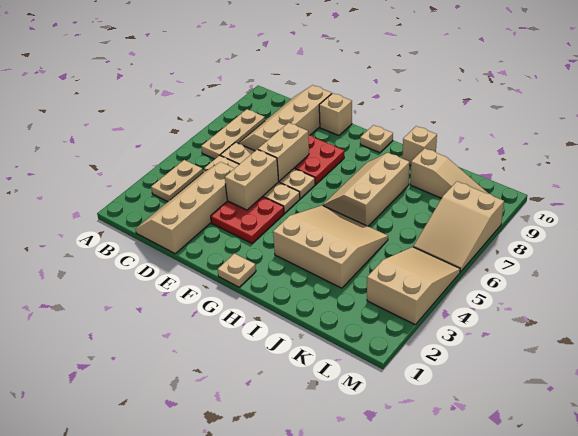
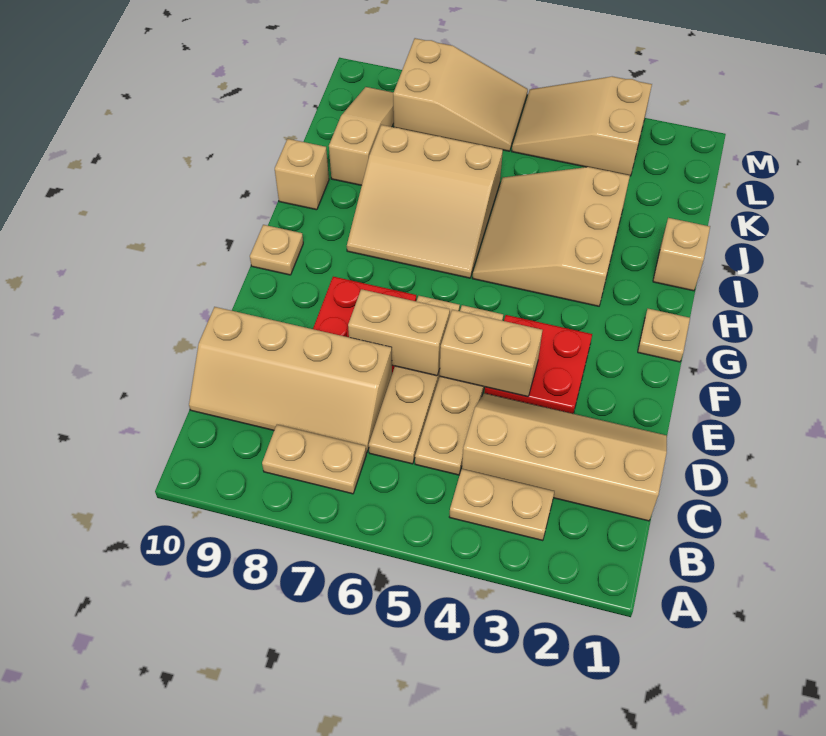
tan 1x3 plate [201,109,265,159] -> tan 1x2 plate [262,425,366,494]
tan 2x4 slope [135,162,235,253] -> tan 2x4 slope turned to [462,393,667,521]
tan 1x1 brick [319,93,352,136] -> tan 1x1 brick moved to [653,218,710,291]
tan 2x3 slope [323,153,410,226] -> tan 3x3 slope [347,125,503,278]

